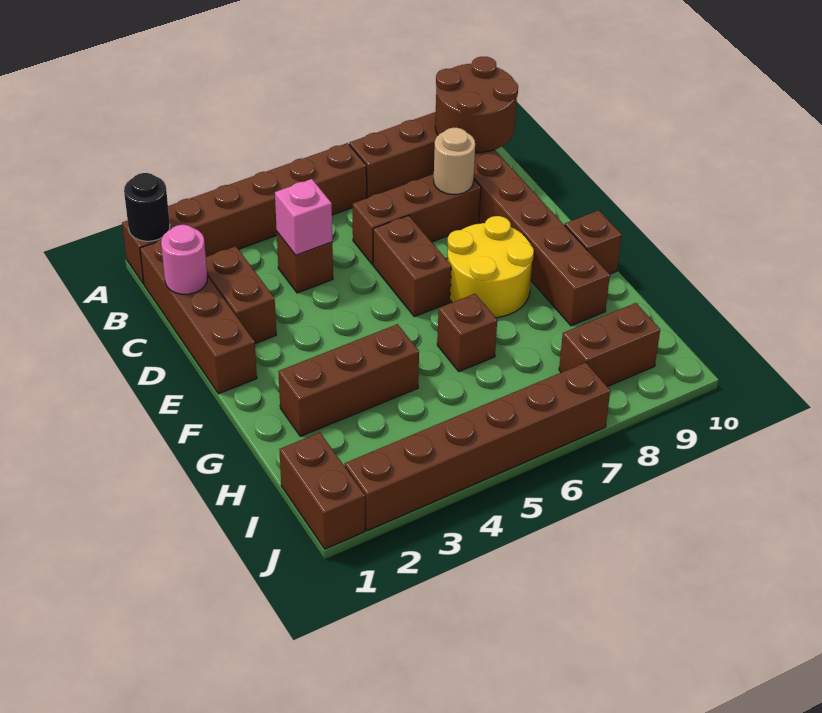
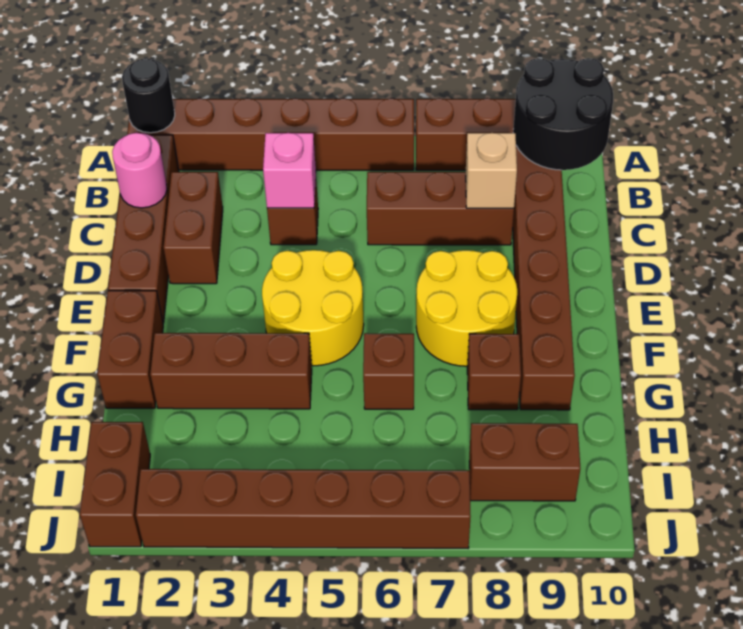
brown 2x2 round brick [435,57,518,153] -> black 2x2 round brick [513,58,613,170]
tan 1x1 round brick [434,128,475,194] -> tan 1x1 brick [466,133,517,208]
brown 1x2 brick [373,215,451,317] -> brown 1x2 brick moved to [97,291,163,408]
none -> yellow 2x2 round brick [262,250,364,366]
brown 1x1 brick [565,210,622,274] -> brown 1x1 brick moved to [467,334,521,410]

